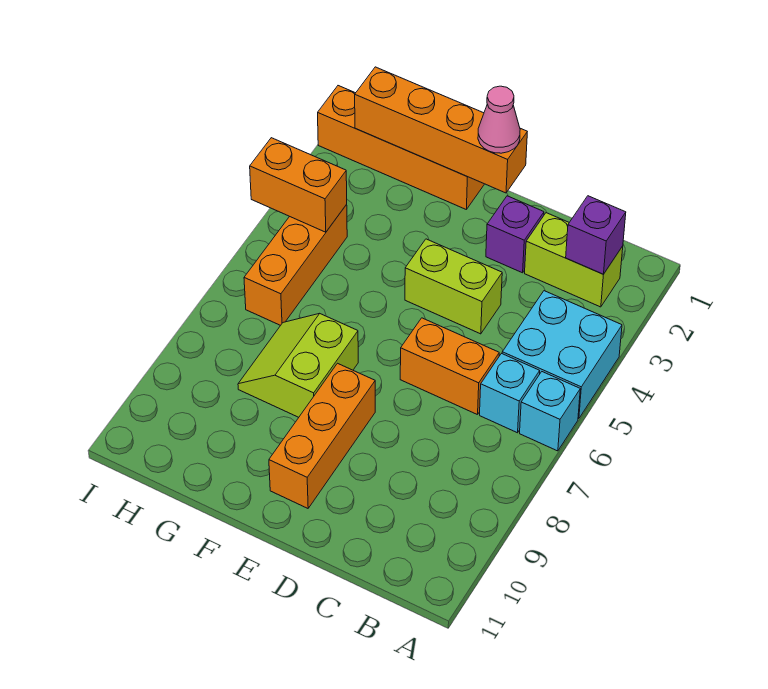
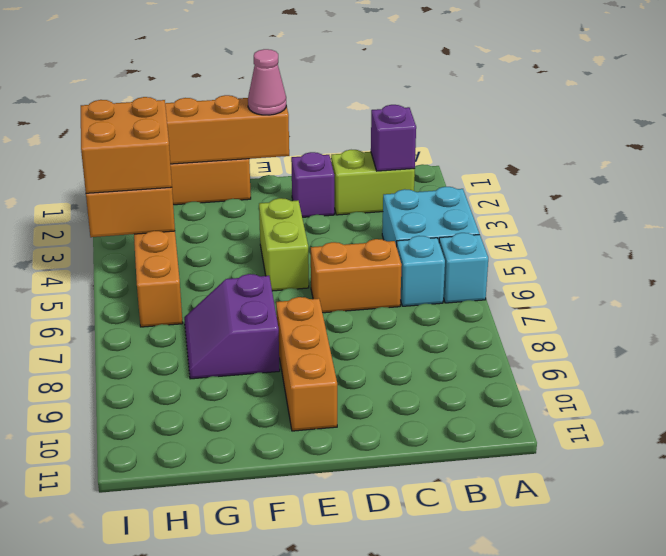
lime 1x2 brick [405,239,502,334] -> lime 1x2 brick turned to [259,198,309,291]
lime 2x2 slope [238,314,358,417] -> purple 2x2 slope [184,274,280,379]
none -> orange 2x2 brick [81,97,172,193]

